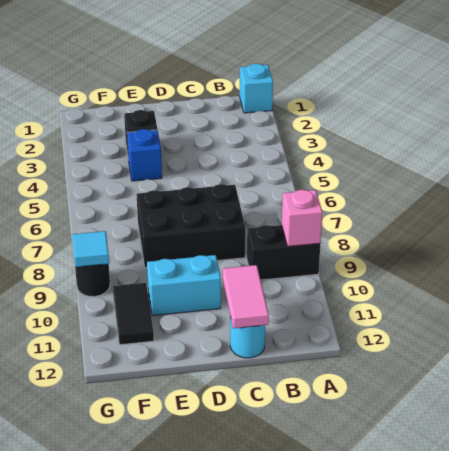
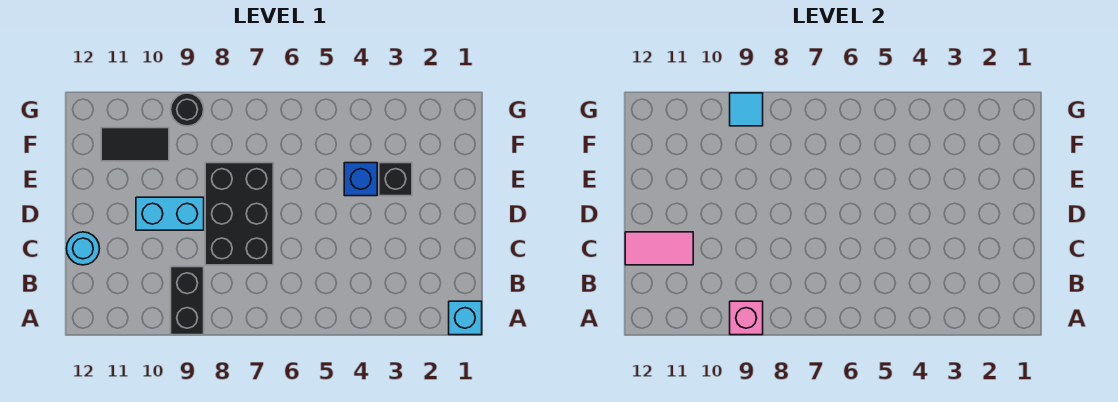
cyan 1x2 brick [147,255,221,316] -> cyan 1x2 brick turned to [136,197,204,230]

